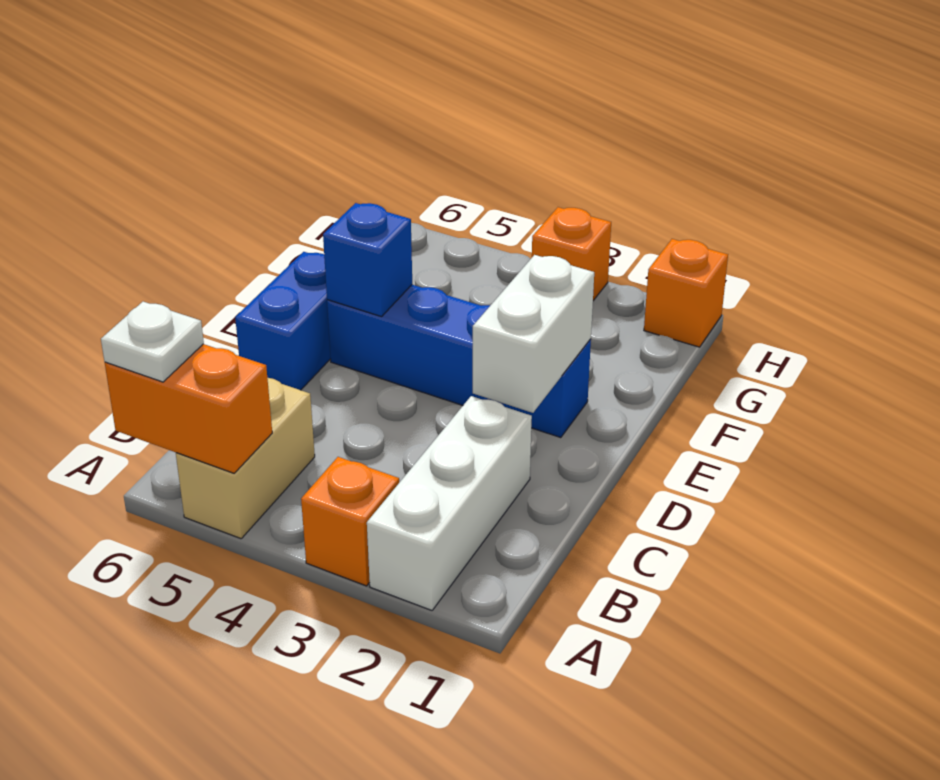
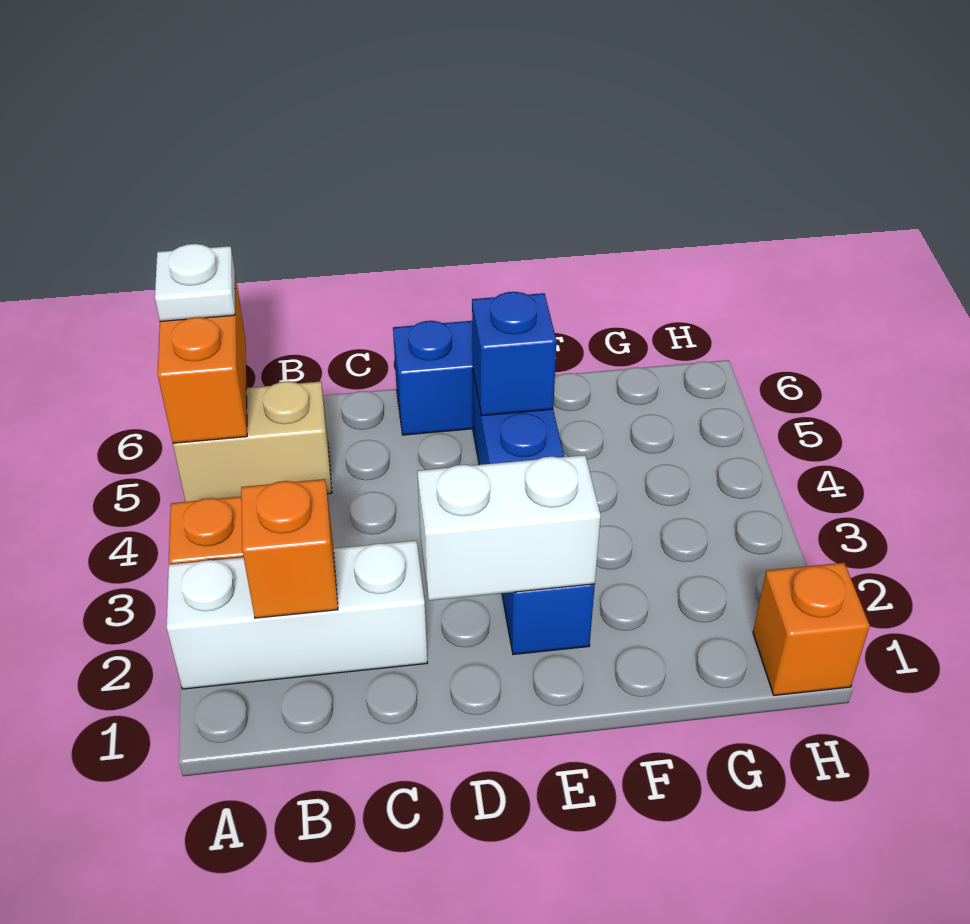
orange 1x1 brick [532,207,611,301] -> orange 1x1 brick moved to [241,479,338,618]

